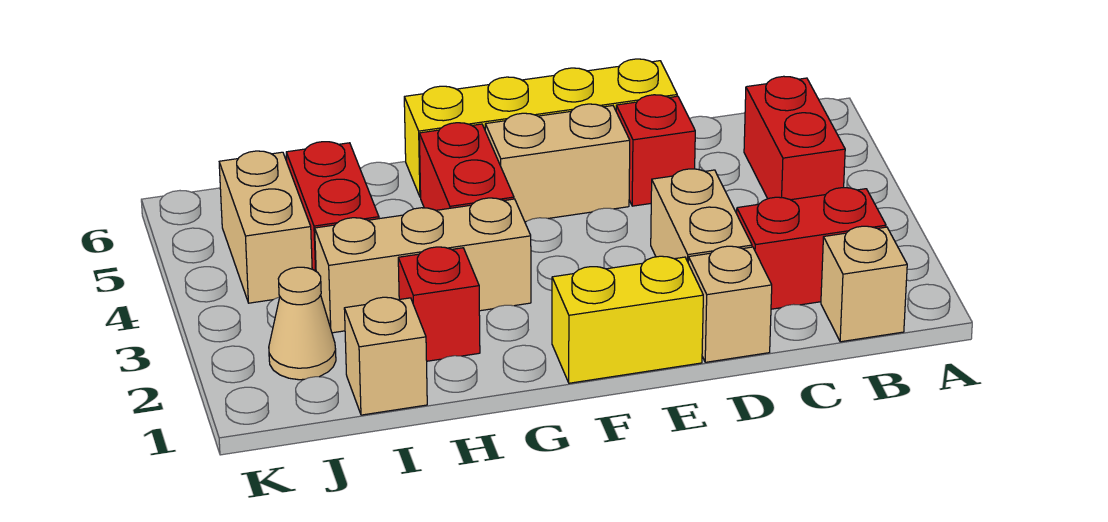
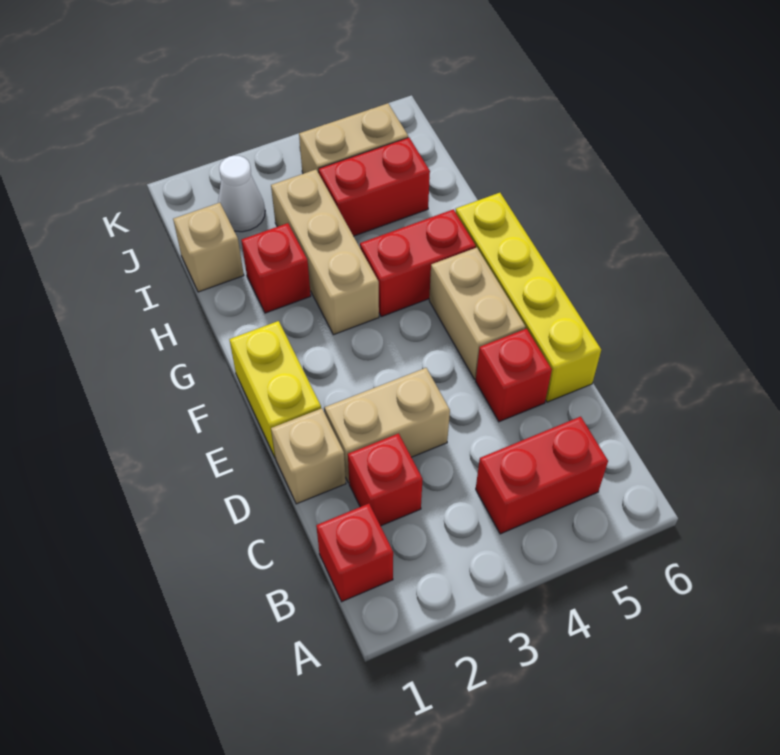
tan 1x1 brick [821,226,907,342] -> red 1x1 brick [316,504,393,602]
red 1x2 brick [737,188,886,309] -> red 1x1 brick [348,433,423,526]
tan 1x1 cone [269,267,336,380] -> white 1x1 cone [218,156,265,232]

